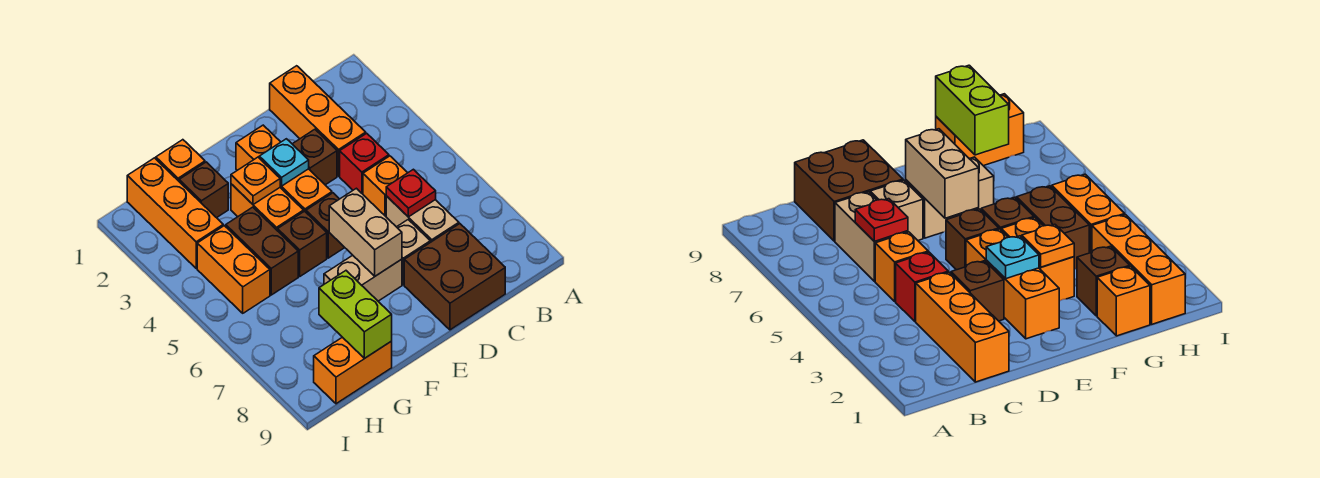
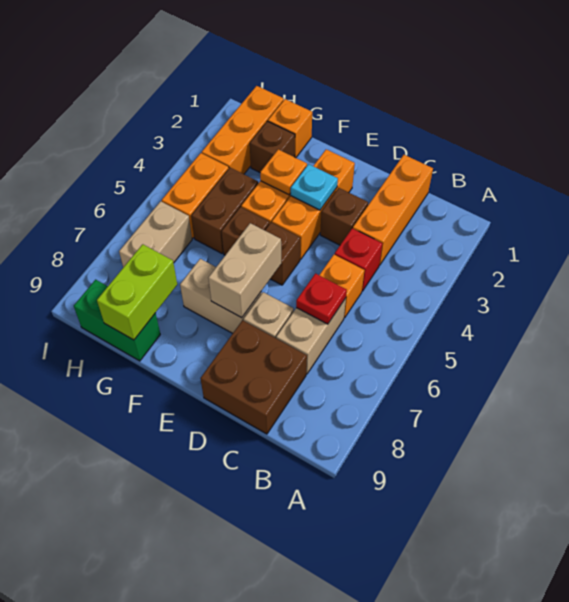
orange 1x2 brick [314,337,392,404] -> green 1x2 brick [74,280,160,361]
none -> tan 1x2 brick [119,201,192,267]

